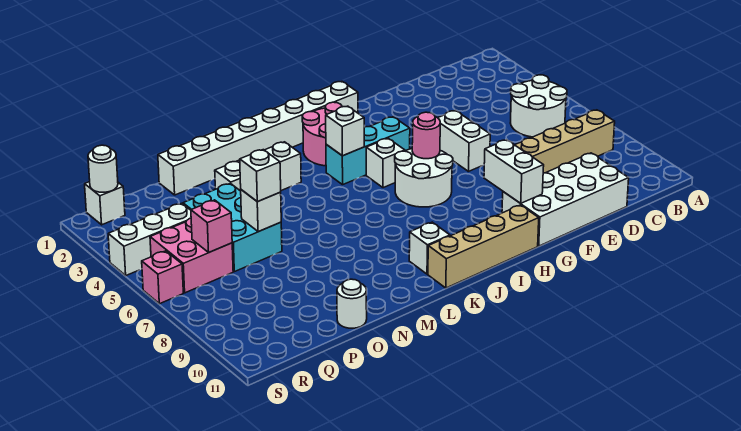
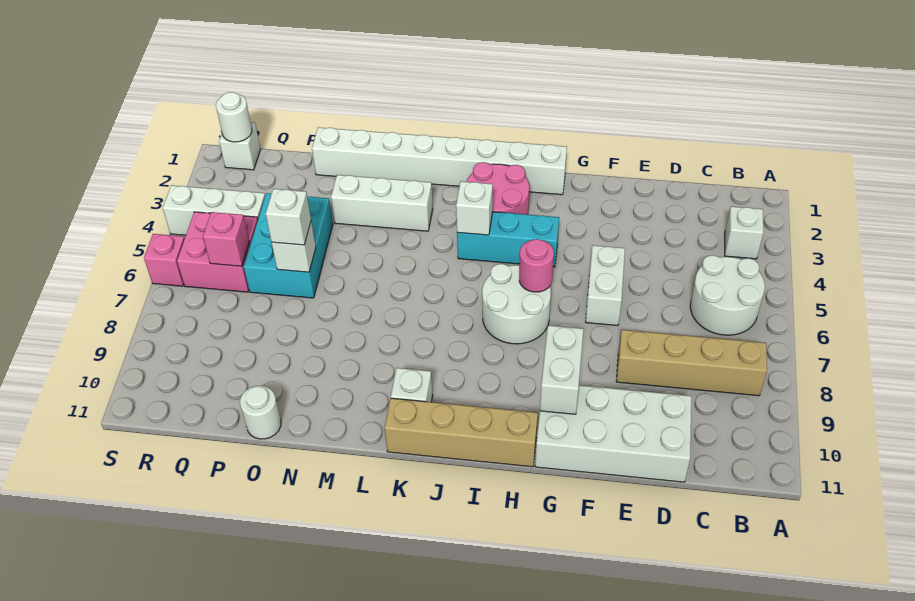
white 1x1 brick [366,138,405,188] -> white 1x1 brick moved to [725,206,763,259]

